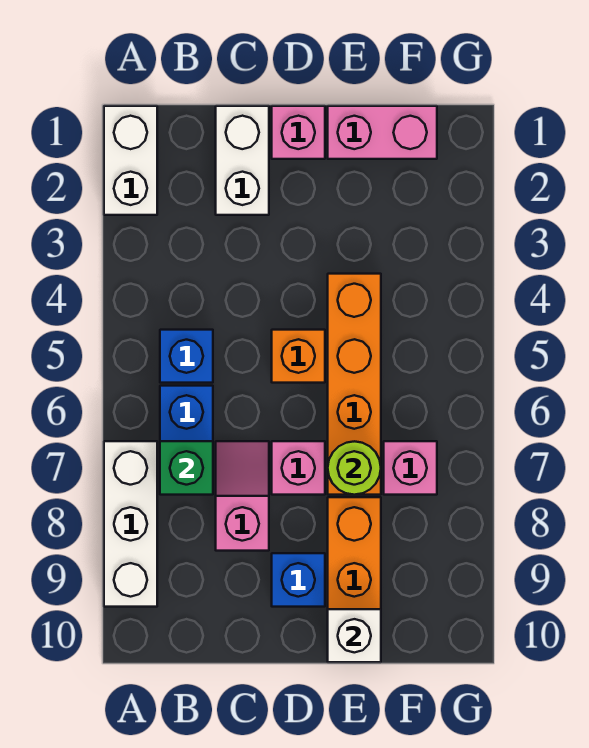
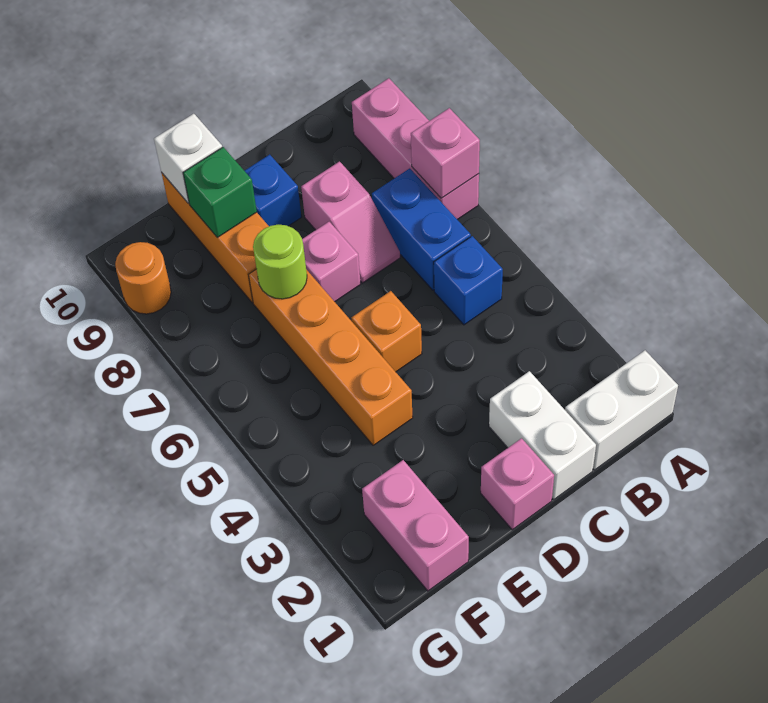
white 1x2 brick [104,106,157,215] -> white 1x2 brick turned to [565,350,678,470]
white 1x3 brick [104,441,157,607] -> pink 1x3 brick [352,78,479,219]
green 1x1 brick [160,441,213,495] -> green 1x1 brick moved to [183,147,257,237]
pink 1x2 brick [328,106,437,159] -> pink 1x2 brick turned to [362,460,469,591]
pink 1x1 brick [384,441,437,495] -> pink 1x1 brick moved to [411,108,480,198]
none -> orange 1x1 round brick [115,242,171,314]

